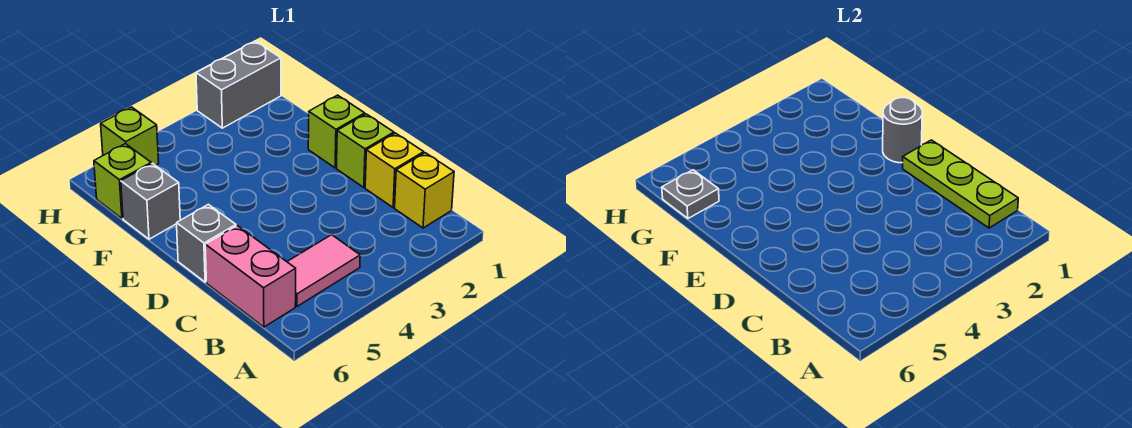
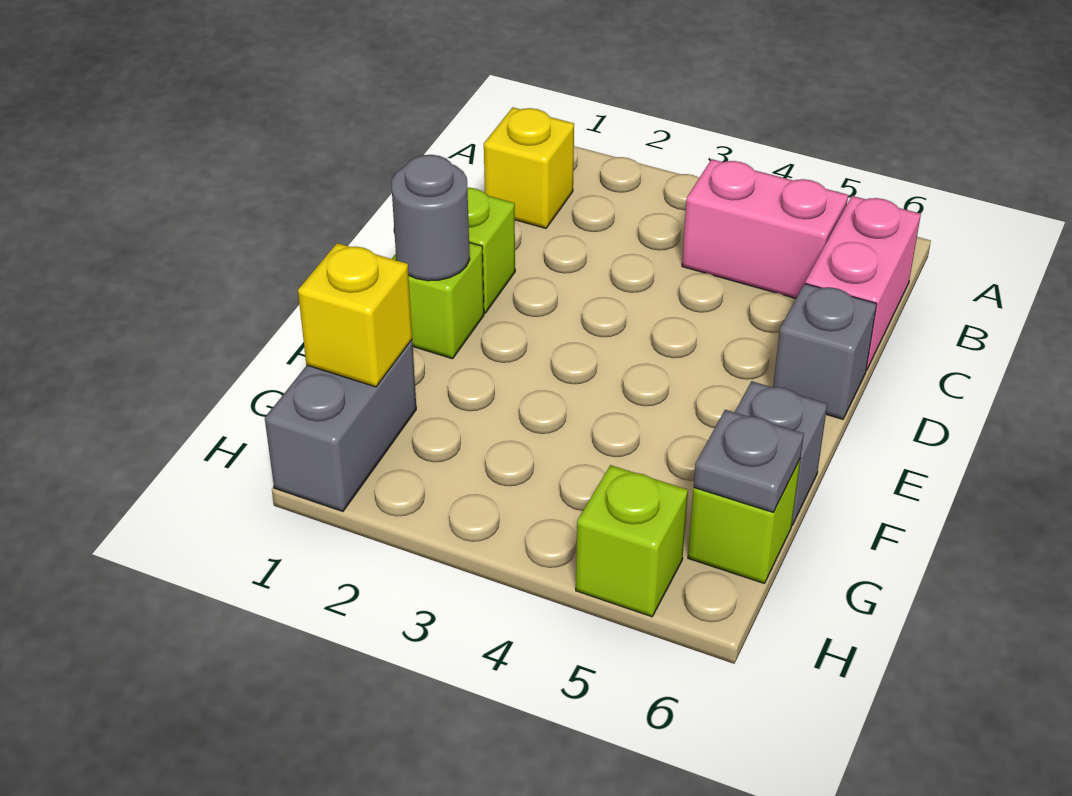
lime 1x3 plate [903,140,1018,228] -> none
pink 1x2 tile [287,235,360,306] -> pink 1x2 brick [682,159,848,298]
yellow 1x1 brick [365,133,424,208] -> yellow 1x1 brick moved to [298,243,412,387]
grey 1x2 brick [196,41,281,128] -> grey 1x2 brick turned to [265,340,416,511]

